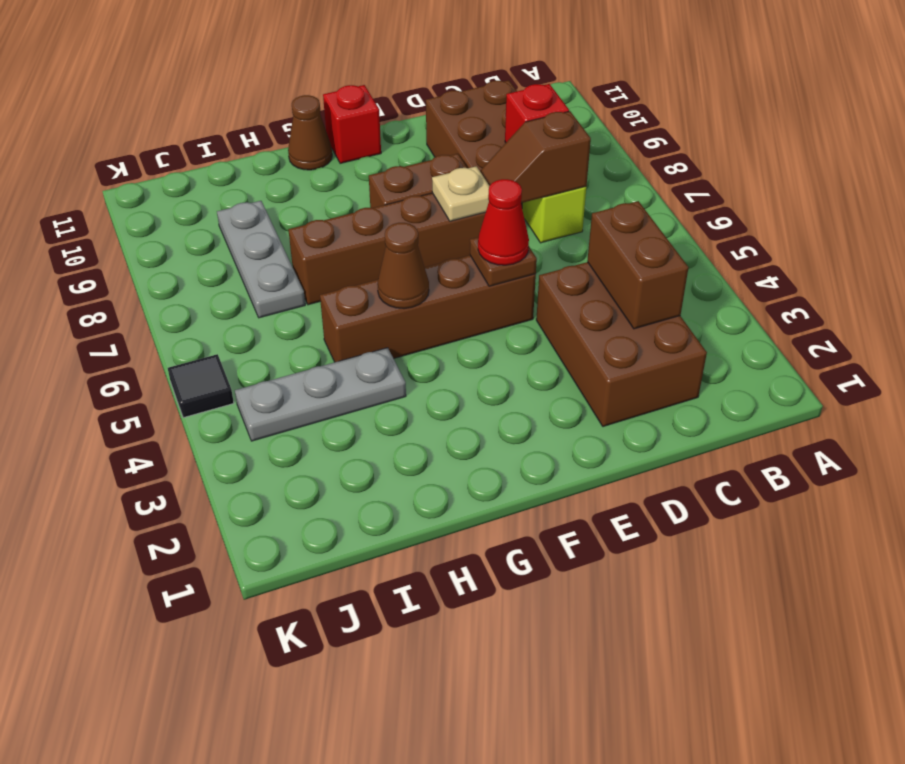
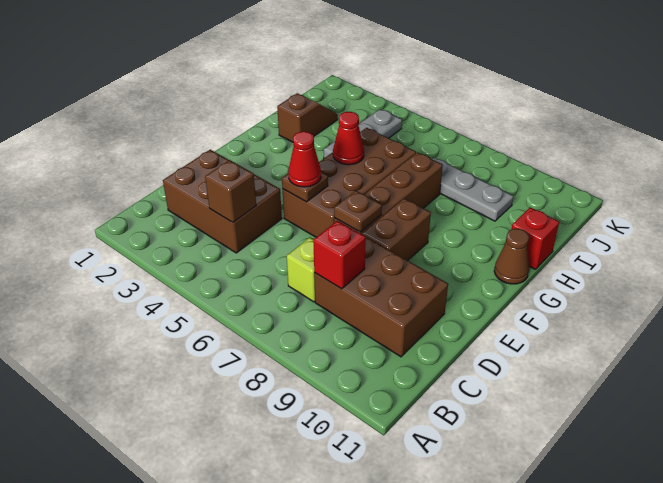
brown 1x2 brick [587,201,689,329] -> brown 1x1 brick [205,160,256,223]
brown 1x2 slope [480,111,591,203] -> brown 1x2 slope moved to [277,93,338,142]
brown 1x4 brick [320,255,536,362] -> brown 2x4 brick [282,128,416,237]
tan 1x1 plate [432,166,489,221] -> brown 1x1 plate [334,191,382,232]
red 1x1 brick [323,85,381,164] -> red 1x1 brick moved to [511,207,559,269]
brown 1x1 cone [377,223,429,309] -> red 1x1 cone [333,112,364,165]
black 1x1 tile [168,354,234,418] -> none

